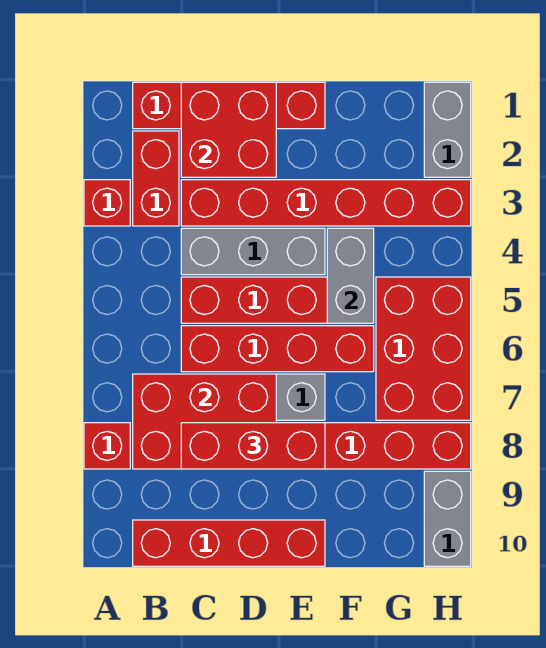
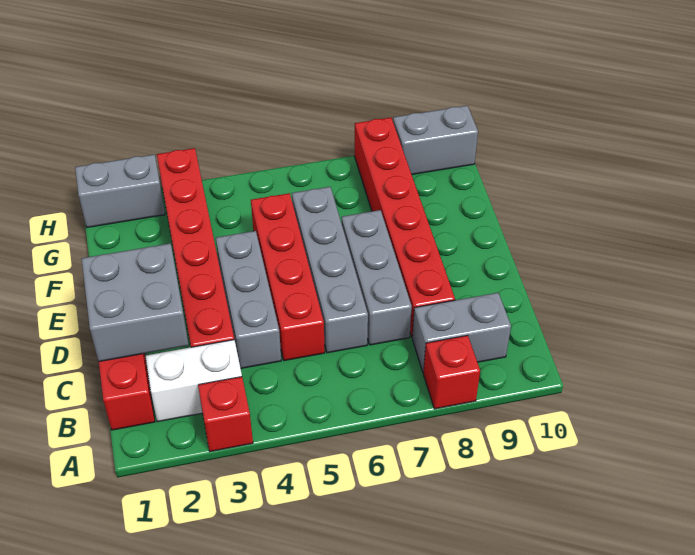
red 1x2 brick [133,131,179,226] -> white 1x2 brick [145,340,242,422]
red 2x3 brick [133,374,276,469] -> none
red 1x4 brick [133,520,325,566] -> none
red 2x2 brick [181,82,276,177] -> grey 2x2 brick [81,243,188,362]
red 1x4 brick [181,326,374,372] -> grey 1x4 brick [292,187,368,353]
red 1x3 brick [181,423,325,469] -> none
grey 1x2 brick [327,228,374,323] -> grey 1x2 brick moved to [412,293,511,372]
red 2x3 brick [376,277,471,420] -> none

